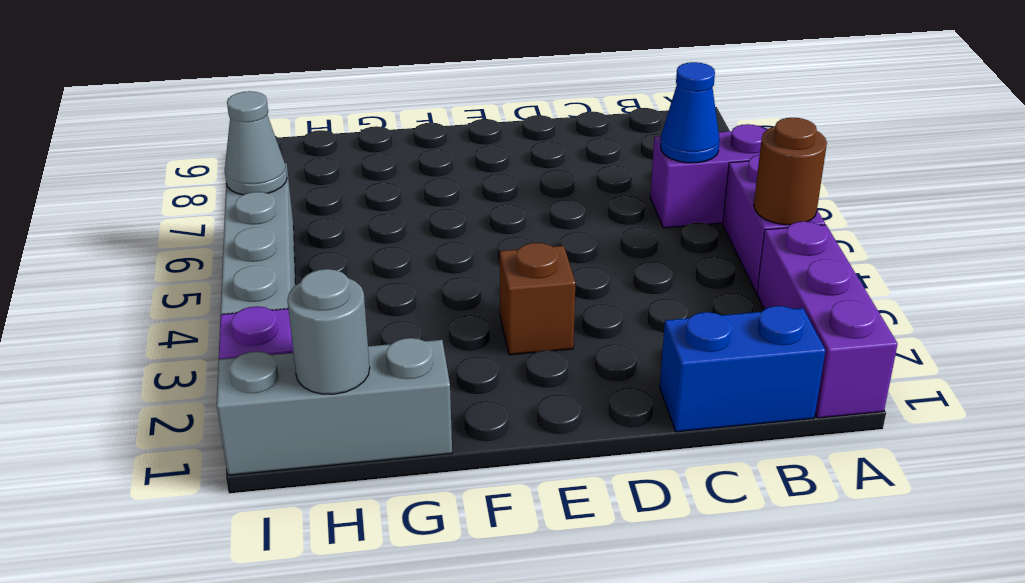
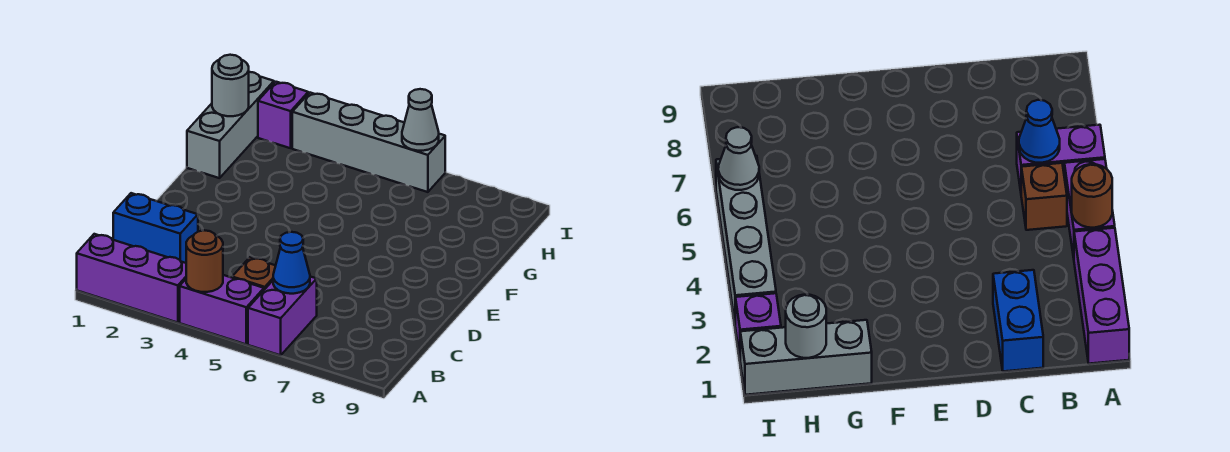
blue 1x2 brick [660,306,825,432] -> blue 1x2 brick turned to [113,193,198,263]
brown 1x1 brick [500,243,575,355] -> brown 1x1 brick moved to [232,257,276,290]

